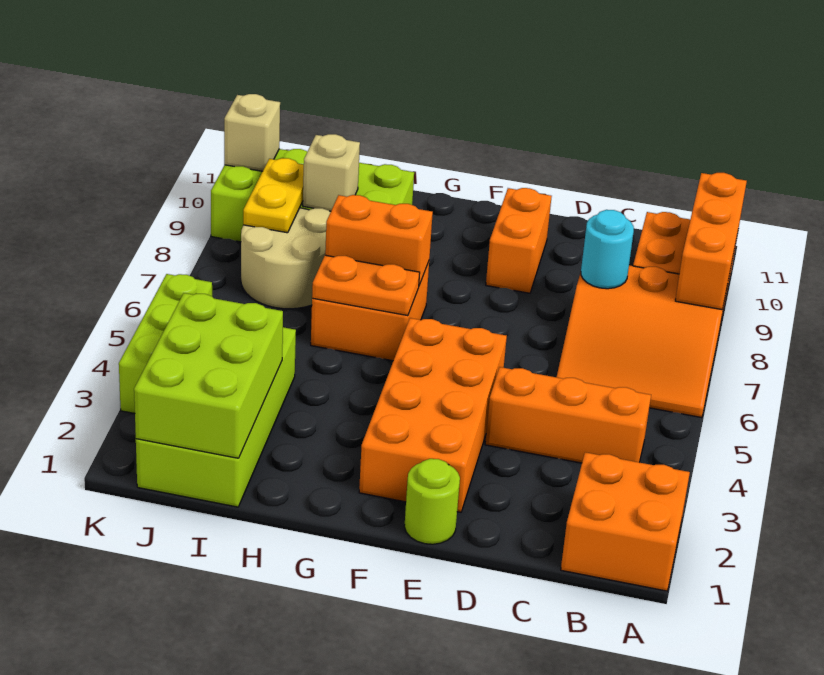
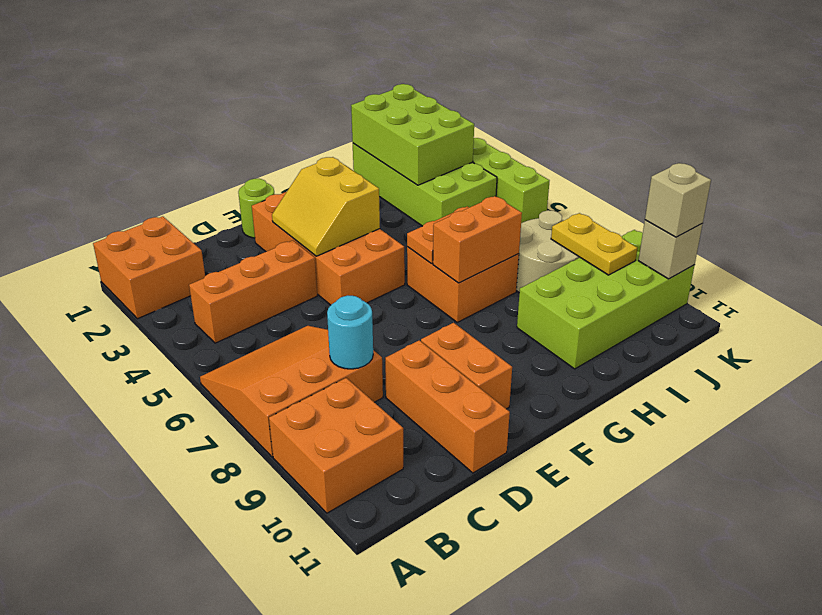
orange 1x3 brick [675,173,747,309] -> orange 1x3 brick moved to [385,340,510,473]
none -> yellow 2x2 slope [272,157,380,256]
tan 1x1 brick [303,134,360,211] -> tan 1x1 brick moved to [645,163,711,237]

